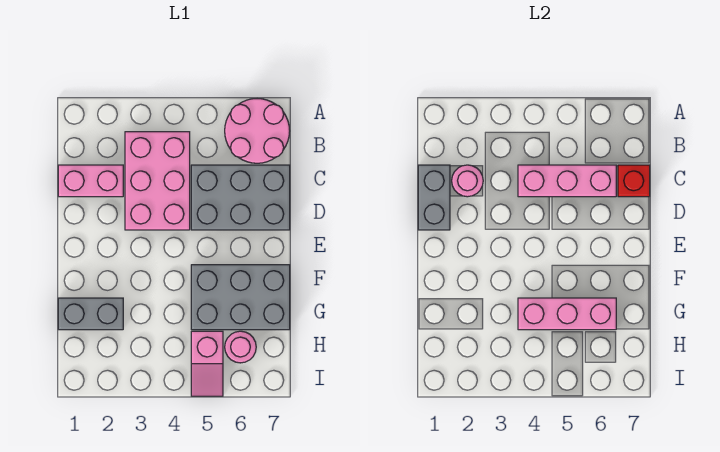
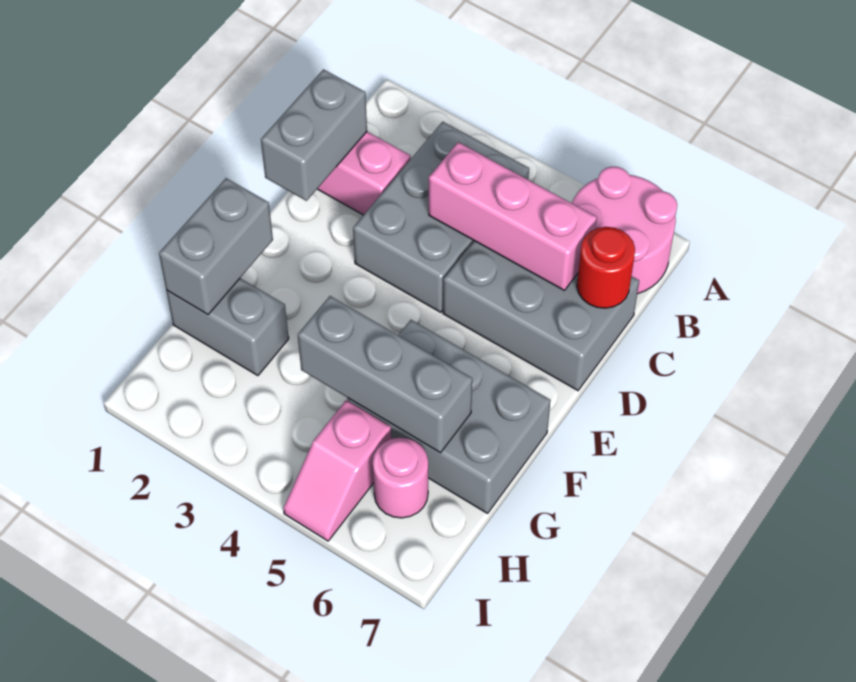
pink 2x3 brick [125,132,190,230] -> grey 2x3 brick [353,122,529,312]
pink 1x1 round brick [452,165,483,197] -> none
red 1x1 brick [618,165,650,197] -> red 1x1 round brick [577,227,635,308]
none -> grey 1x2 brick [159,178,273,314]
pink 1x3 brick [518,298,616,330] -> grey 1x3 brick [298,296,472,453]

